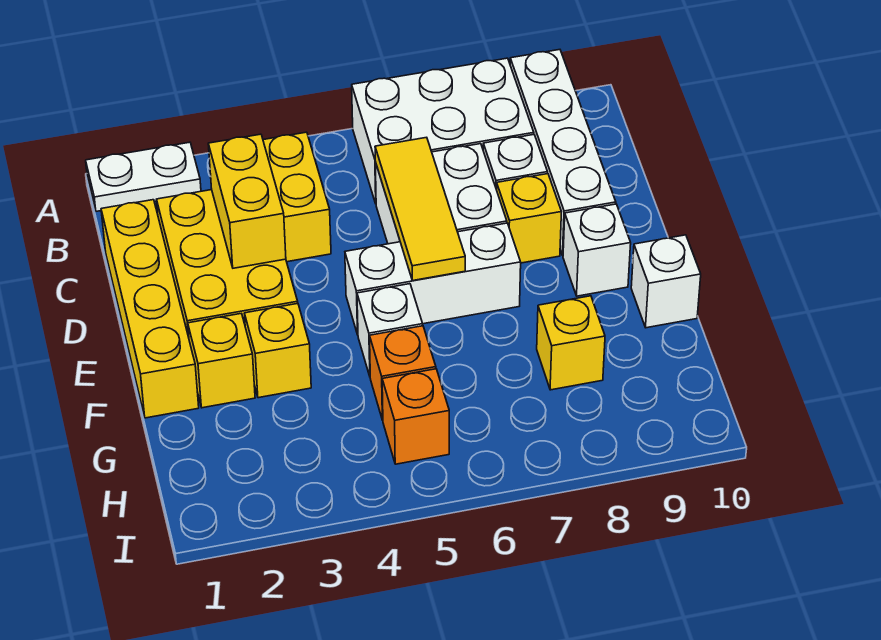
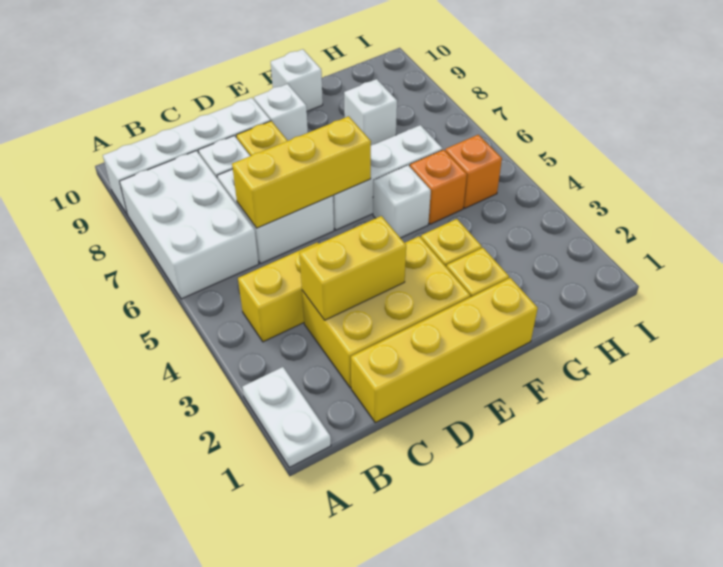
yellow 1x3 tile [375,137,465,280] -> yellow 1x3 brick [232,116,371,228]
white 1x3 brick [345,223,521,335] -> white 1x3 brick turned to [333,125,443,230]
yellow 1x1 brick [537,296,605,390] -> white 1x1 brick [344,79,397,145]

